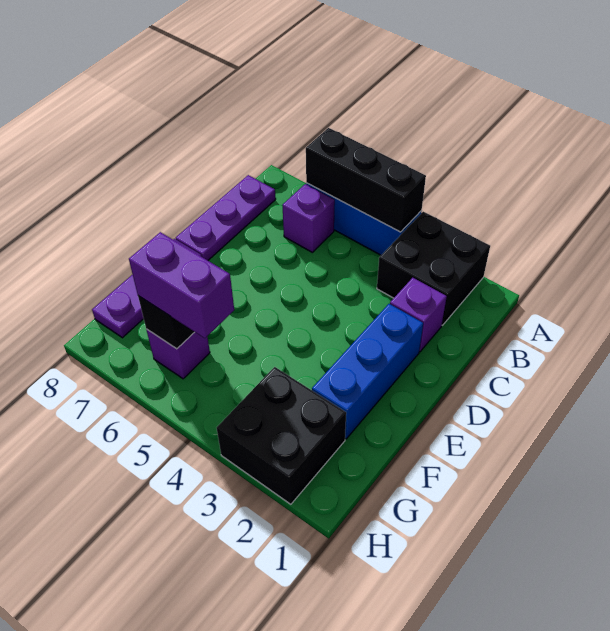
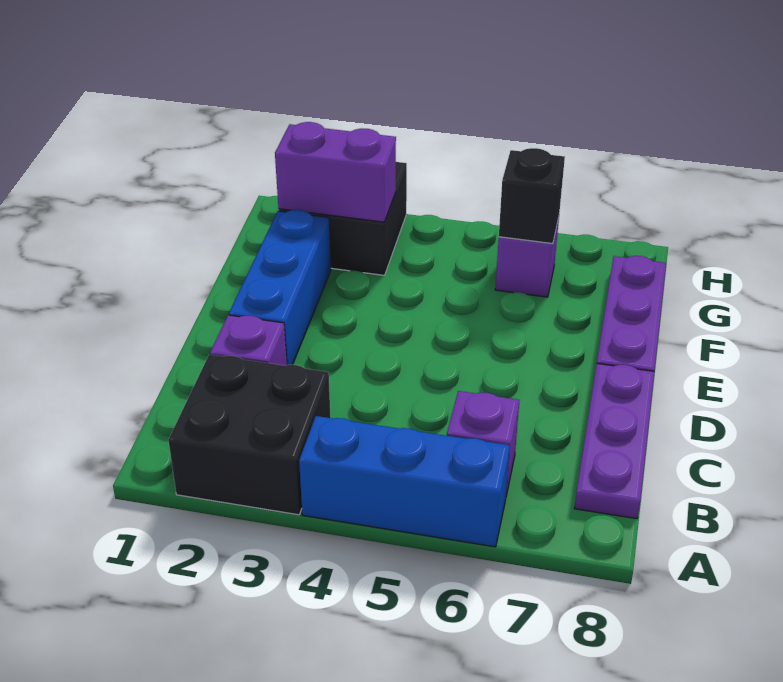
black 1x3 brick [306,128,426,232] -> none
purple 1x2 brick [129,232,234,338] -> purple 1x2 brick moved to [275,122,396,222]

